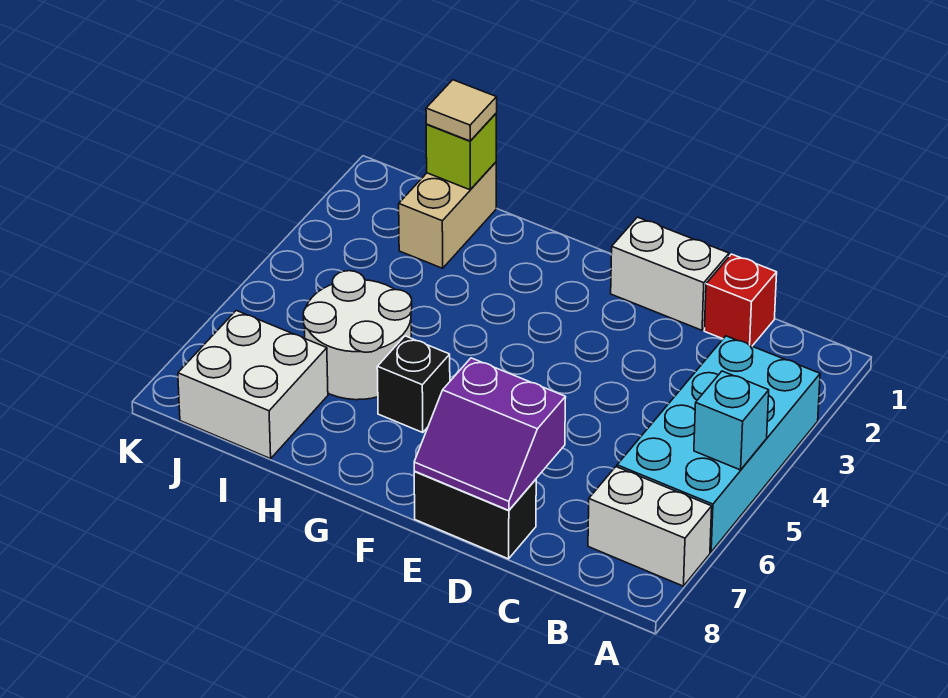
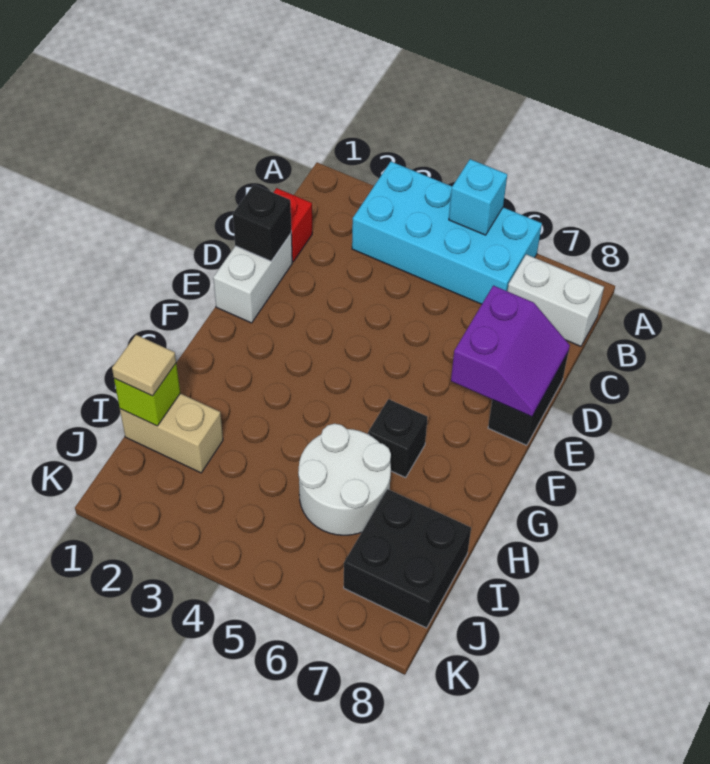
white 1x2 brick [588,467,712,586] -> white 1x2 brick turned to [508,254,604,346]
none -> black 1x1 brick [233,185,291,261]
white 2x2 brick [178,311,328,459] -> black 2x2 brick [344,489,471,628]

